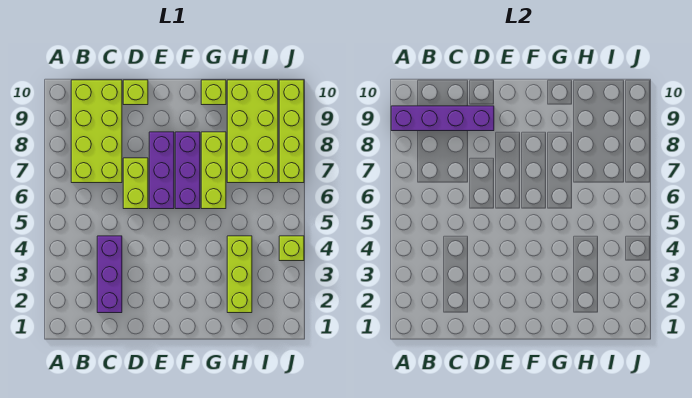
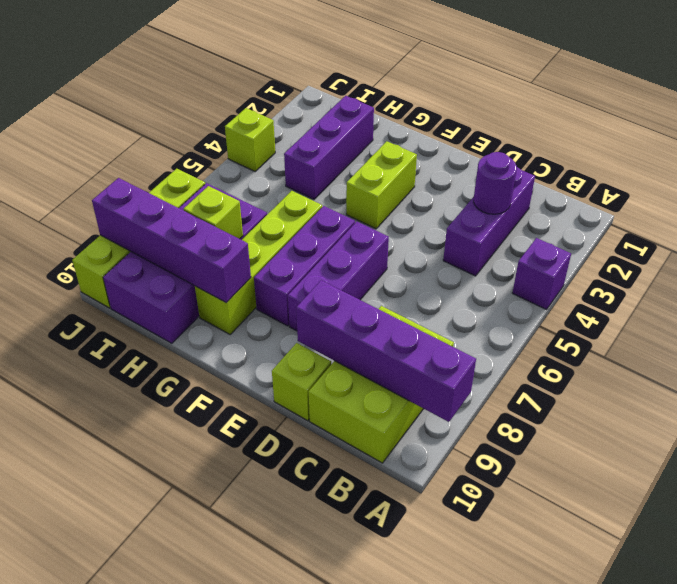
none -> purple 1x1 brick [513,238,571,309]
lime 2x4 brick [71,80,122,183] -> lime 2x3 brick [309,306,454,463]
none -> purple 1x1 round brick [474,152,517,214]
lime 1x2 brick [123,158,148,209] -> lime 1x2 brick moved to [346,141,417,229]
lime 1x3 brick [201,132,226,209] -> lime 1x4 brick [195,191,322,334]
none -> purple 1x4 brick [92,178,251,303]
lime 1x1 brick [201,80,226,105] -> lime 1x1 brick moved to [183,186,243,239]
lime 1x3 brick [227,236,252,313] -> purple 1x3 brick [284,96,374,199]
lime 2x4 brick [227,80,278,183] -> purple 2x4 brick [103,183,267,343]

